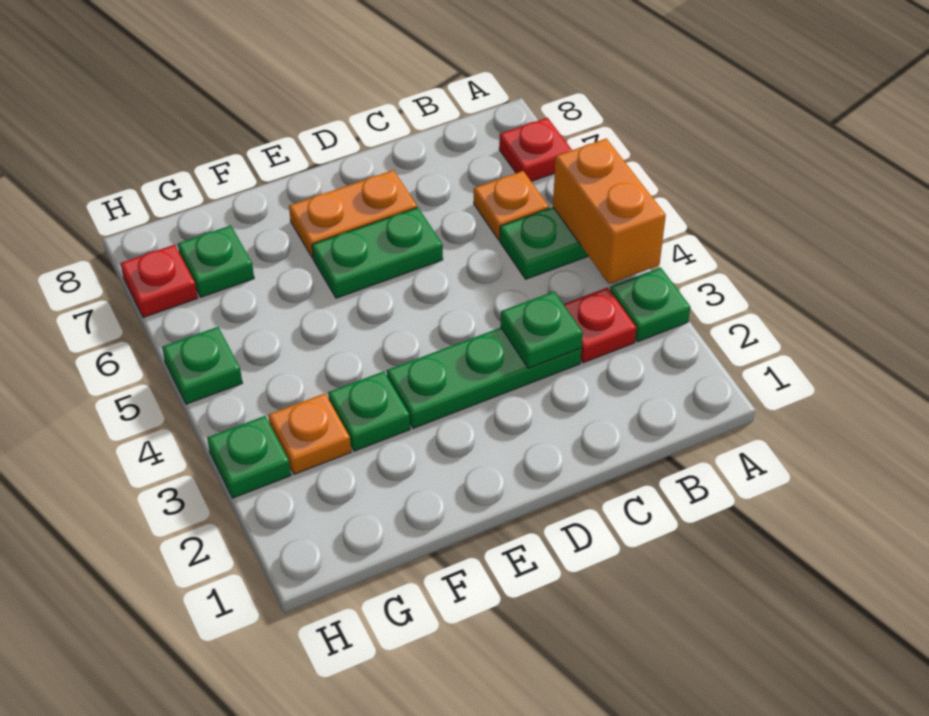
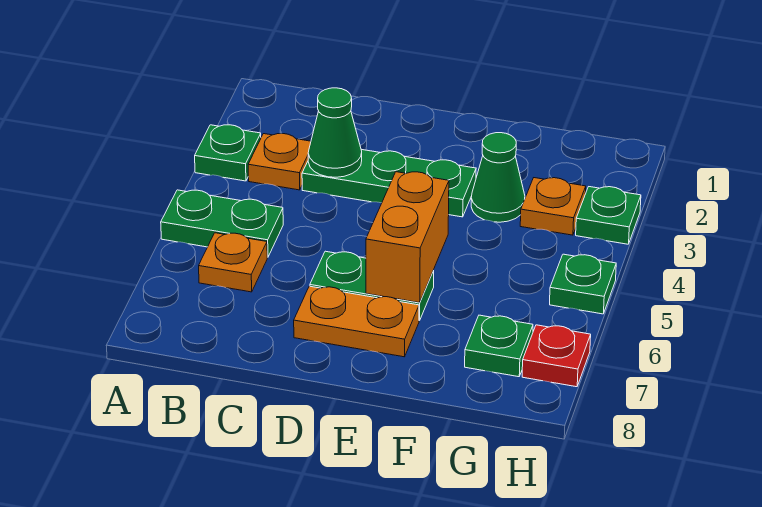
orange 1x2 brick [553,138,666,284] -> orange 1x2 brick moved to [366,172,449,303]
red 1x1 plate [499,118,572,181] -> none
red 1x1 plate [564,288,636,363] -> orange 1x1 plate [248,134,311,190]
green 1x1 plate [501,292,583,368] -> green 1x1 cone [308,88,362,177]
green 1x1 plate [328,371,410,451] -> green 1x1 cone [471,133,525,222]

